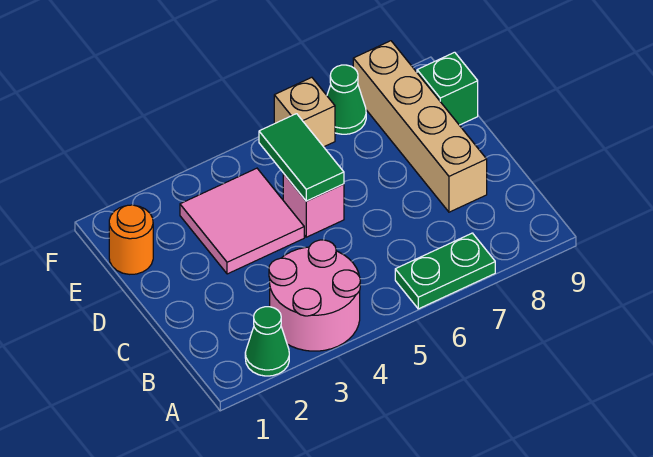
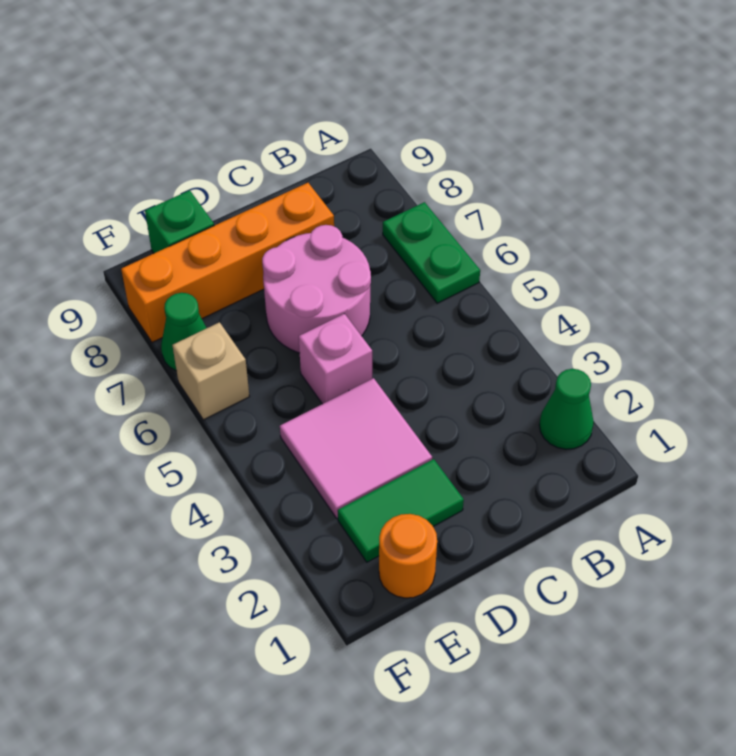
pink 2x2 round brick [269,240,360,351] -> pink 2x2 round brick moved to [262,225,371,353]
tan 1x4 brick [353,41,487,212] -> orange 1x4 brick [121,183,334,342]
green 1x2 tile [259,114,344,201] -> green 1x2 tile moved to [338,459,464,562]

